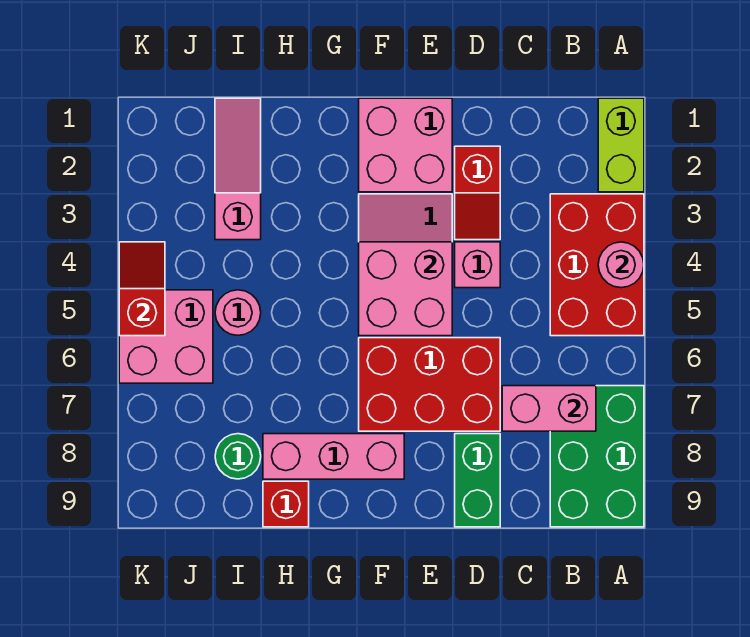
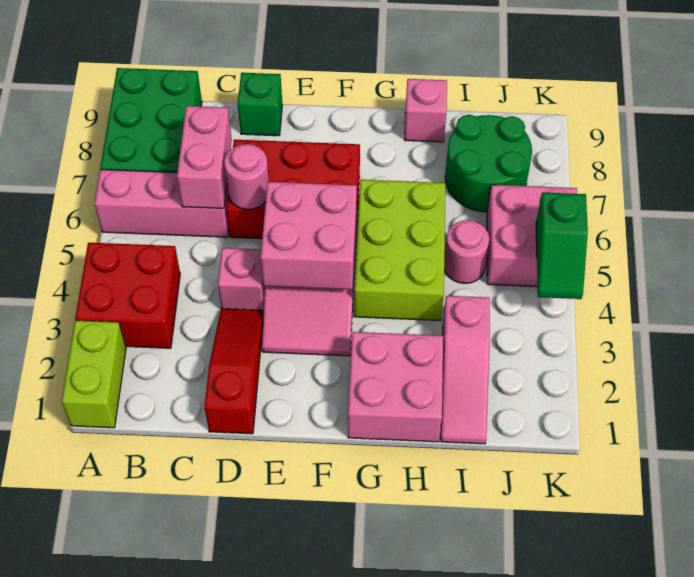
red 2x3 brick [550,194,644,336] -> red 2x2 brick [75,243,180,348]
pink 1x1 round brick [598,242,644,288] -> pink 1x1 round brick moved to [224,144,269,209]
pink 1x2 brick [502,386,596,431] -> pink 1x2 brick turned to [177,106,232,208]
red 1x2 slope [455,146,500,240] -> red 1x3 slope [205,308,264,434]
green 1x2 brick [455,434,500,527] -> green 1x1 brick [238,73,282,136]
pink 2x2 brick [359,98,452,192] -> pink 2x2 brick moved to [348,332,443,442]
pink 1x3 brick [263,434,404,479] -> pink 1x3 brick moved to [94,169,229,237]
none -> lime 2x3 brick [354,180,445,320]
red 1x1 brick [263,481,309,527] -> pink 1x1 brick [405,79,447,142]
green 1x1 round brick [215,434,261,479] -> green 2x2 round brick [445,115,532,212]
red 1x2 slope [119,242,165,336] -> green 1x2 slope [536,192,588,299]

